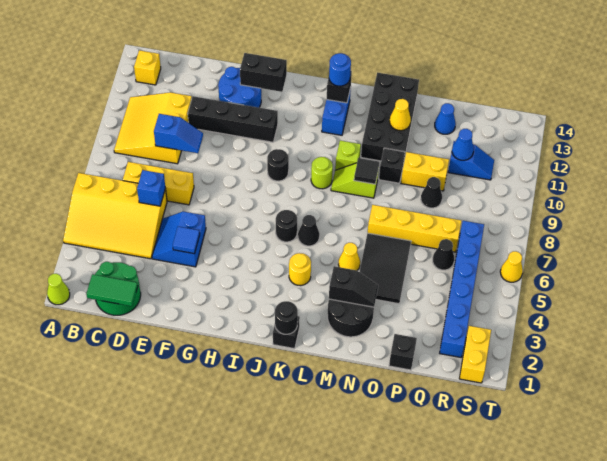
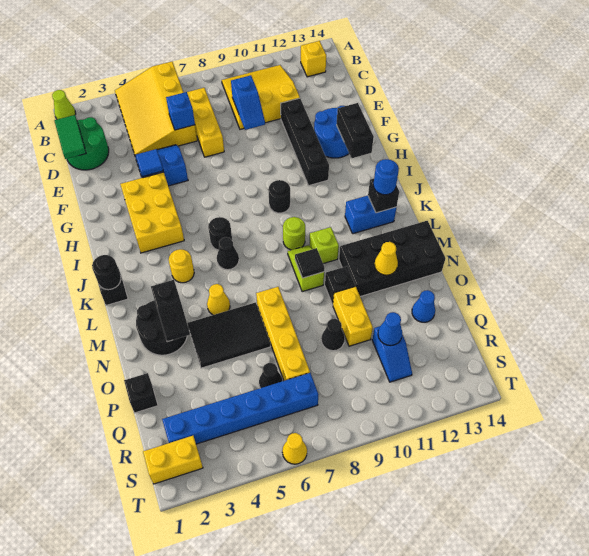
none -> yellow 2x3 brick [120,172,184,253]

